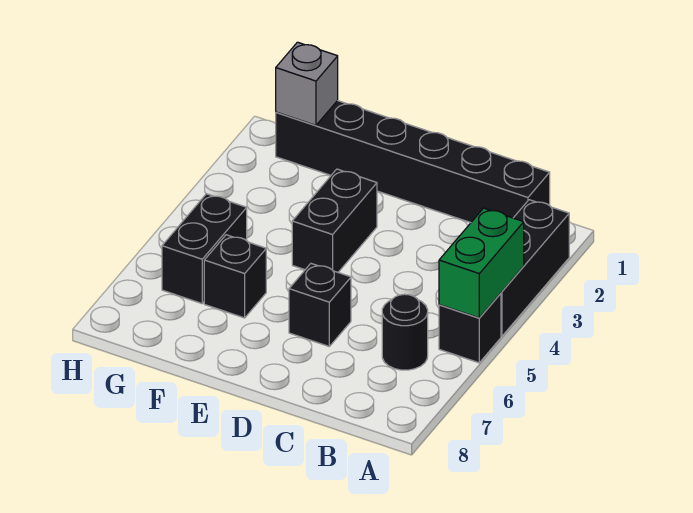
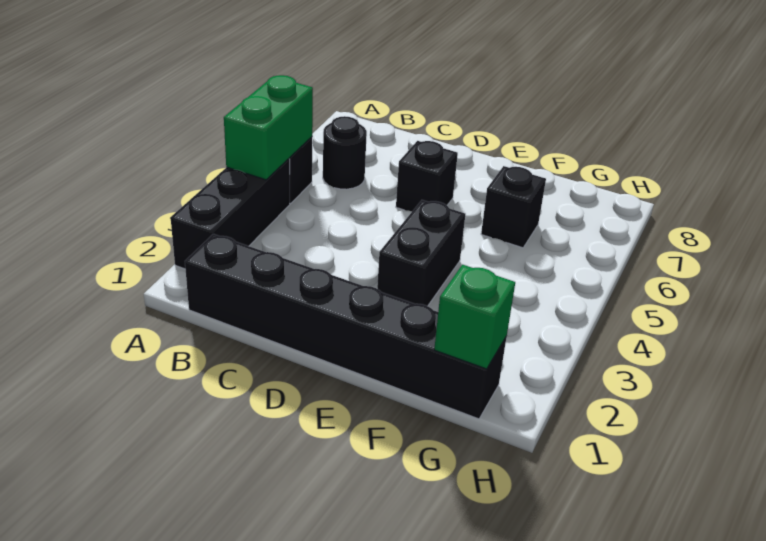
grey 1x1 brick [276,42,338,125] -> green 1x1 brick [434,265,515,369]
black 1x2 brick [162,194,247,304] -> none

